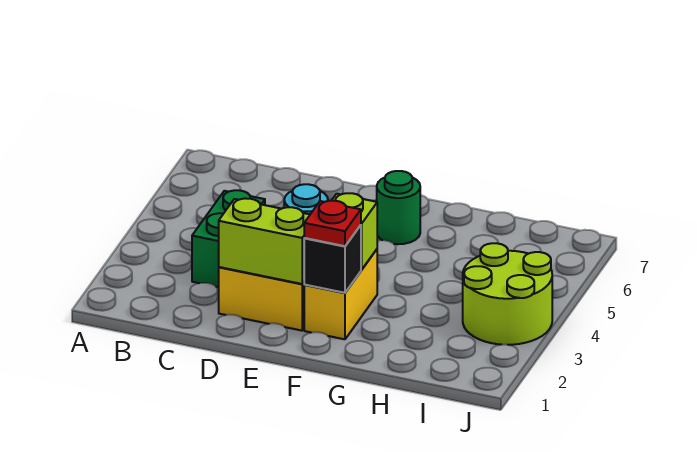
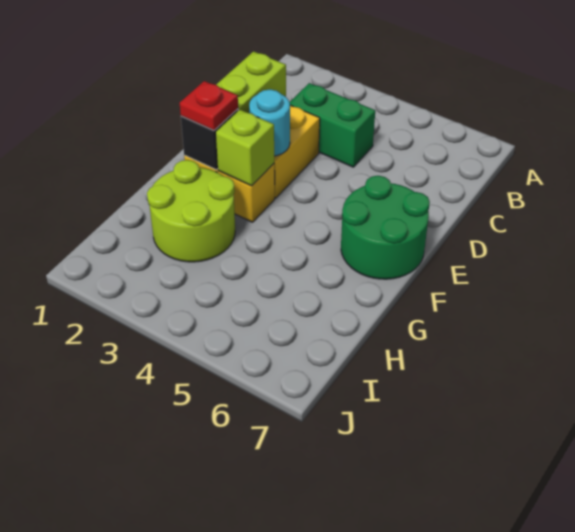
green 1x1 round brick [377,171,420,244] -> green 2x2 round brick [341,176,430,279]
lime 2x2 round brick [463,243,552,345] -> lime 2x2 round brick moved to [147,160,235,262]

